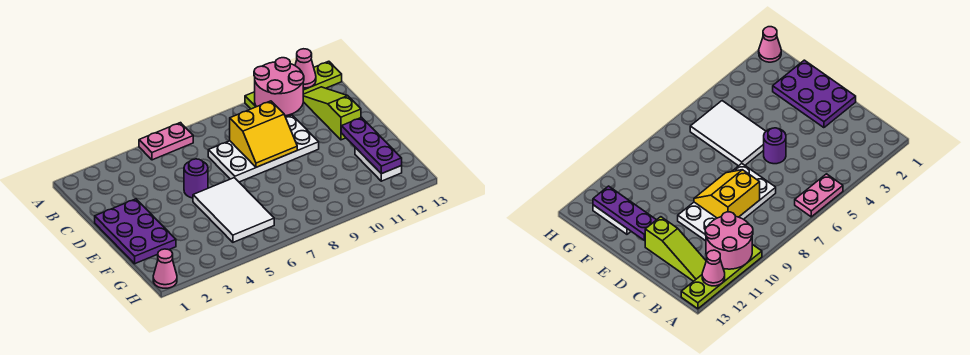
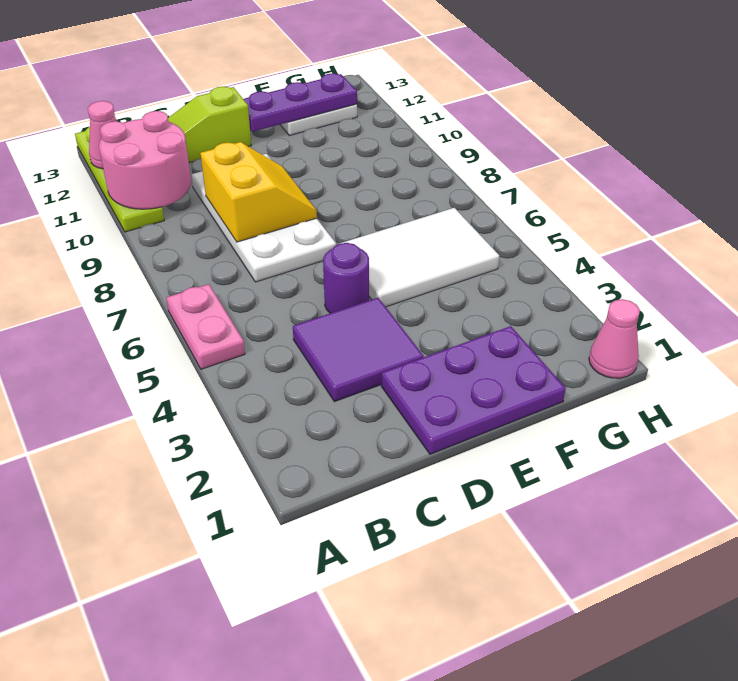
none -> purple 2x2 tile [293,298,423,402]

